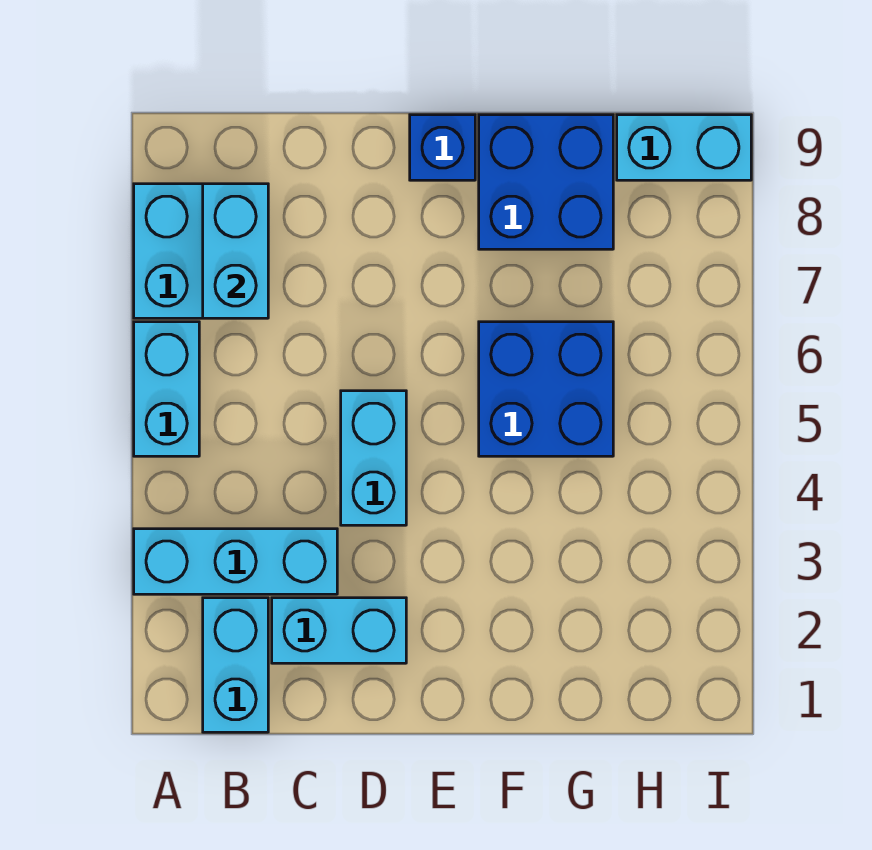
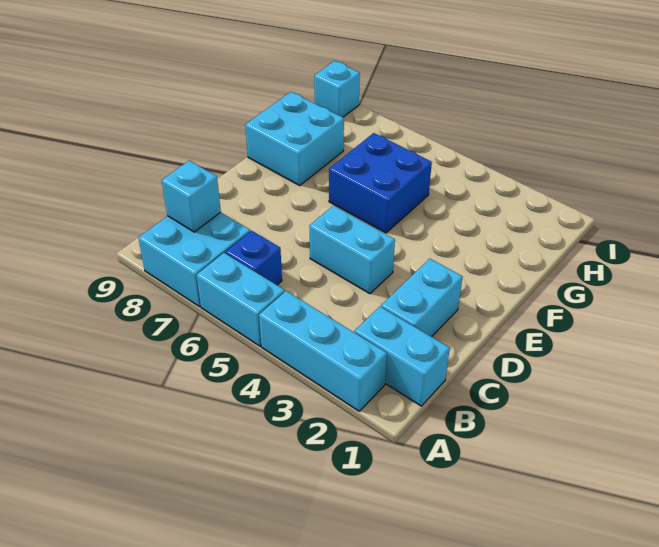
cyan 1x3 brick [134,529,337,594] -> cyan 1x3 brick turned to [259,291,387,411]
cyan 1x2 brick [203,184,268,318] -> cyan 1x1 brick [162,161,221,232]
blue 1x1 brick [410,115,475,180] -> blue 1x1 brick moved to [225,231,282,285]
blue 2x2 brick [479,115,613,249] -> cyan 2x2 brick [245,92,344,186]
cyan 1x2 brick [617,115,751,180] -> cyan 1x1 brick [314,61,360,117]

